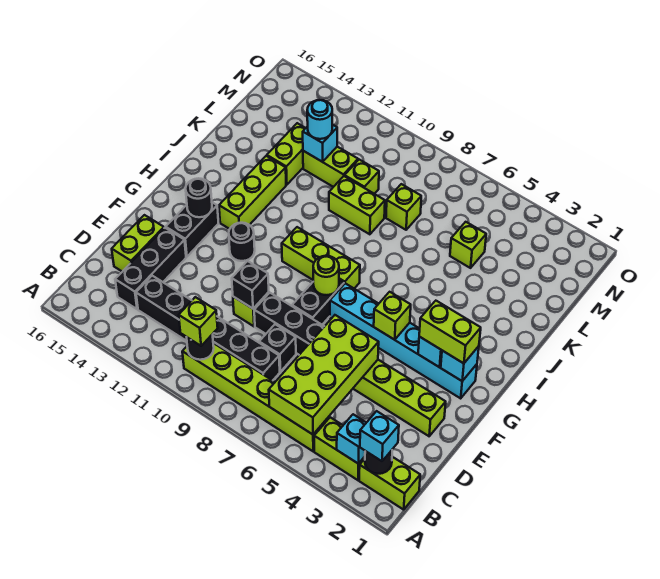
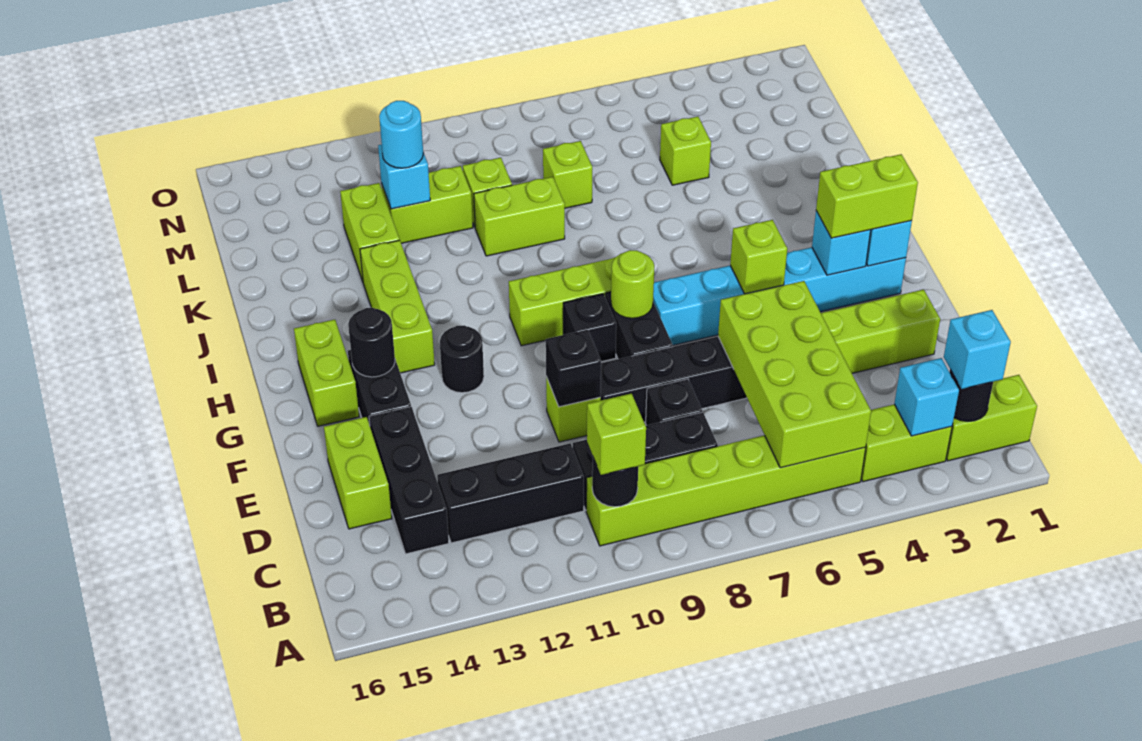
none -> black 1x1 brick [563,294,616,362]
none -> lime 1x2 brick [294,320,359,426]

